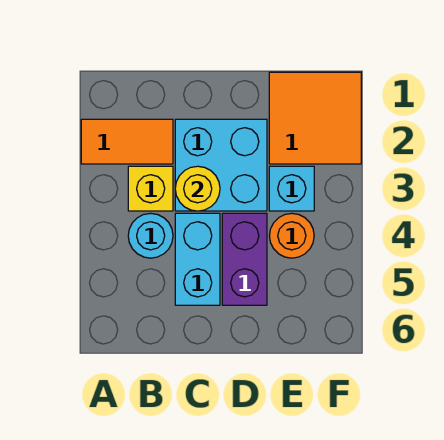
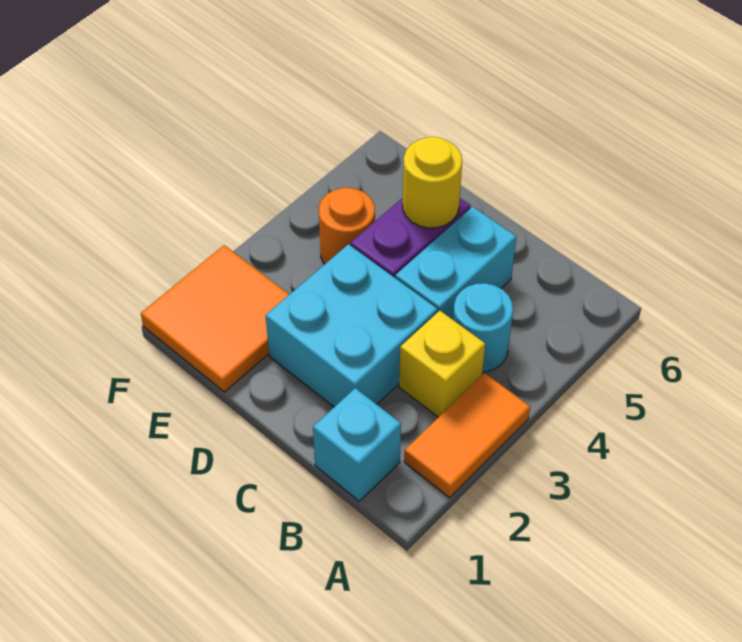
orange 1x2 tile [81,119,173,164] -> orange 1x2 tile turned to [404,373,530,498]
yellow 1x1 round brick [175,166,220,211] -> yellow 1x1 round brick moved to [403,137,462,228]
cyan 1x1 brick [269,166,314,211] -> cyan 1x1 brick moved to [313,388,401,501]

